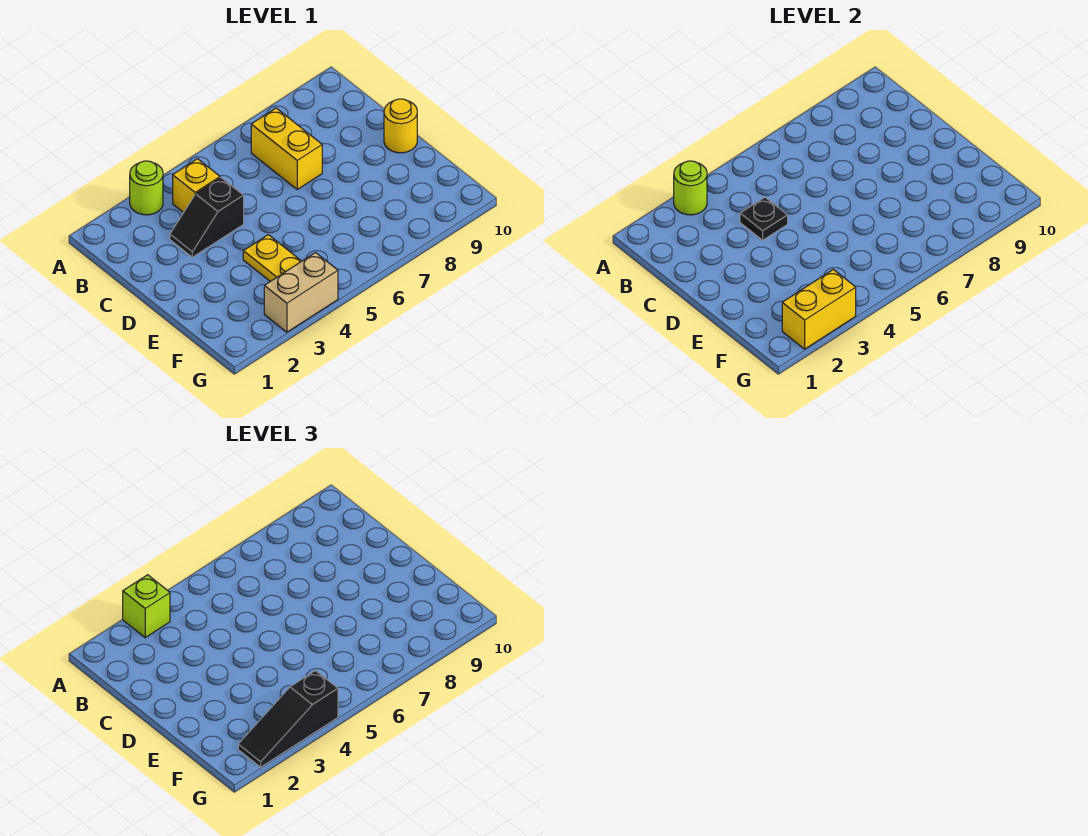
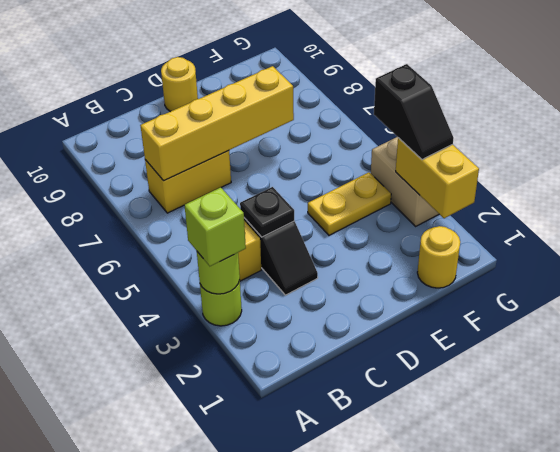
none -> yellow 1x4 brick [140,66,294,181]
none -> yellow 1x1 round brick [417,226,460,288]
black 1x3 slope [238,671,338,767] -> black 1x2 slope [374,64,454,160]

